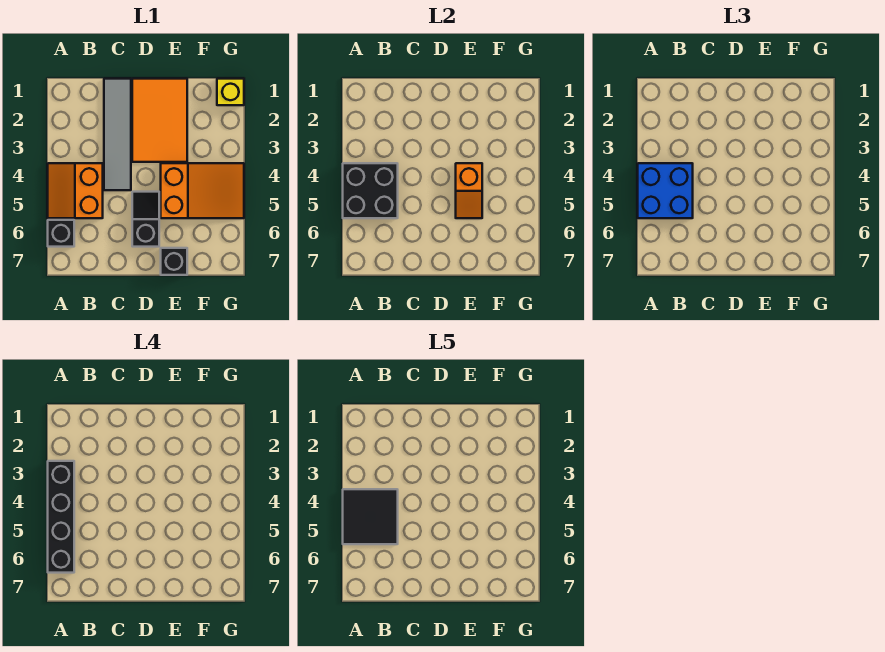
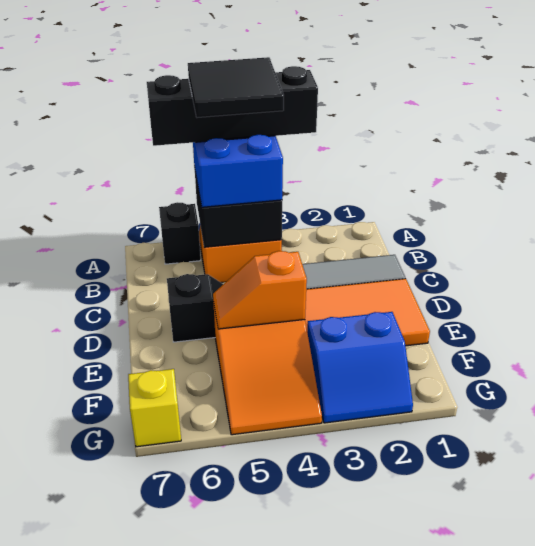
black 1x1 brick [161,248,187,275] -> none
none -> blue 2x2 slope [307,312,413,423]
yellow 1x1 brick [217,79,244,105] -> yellow 1x1 brick moved to [128,369,181,447]

